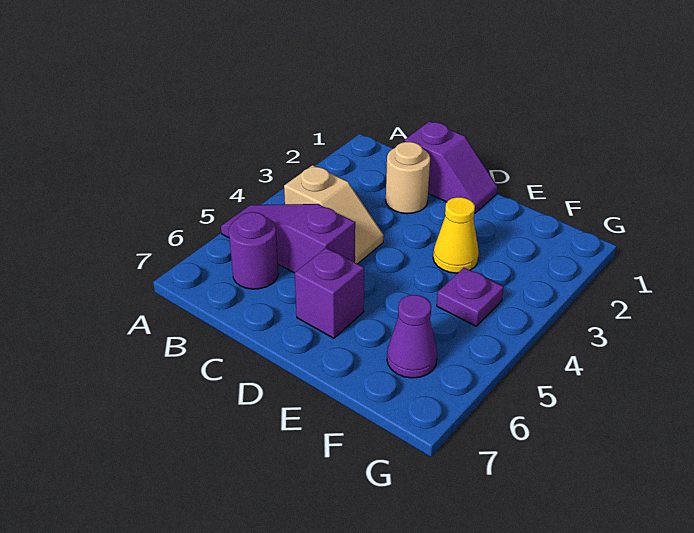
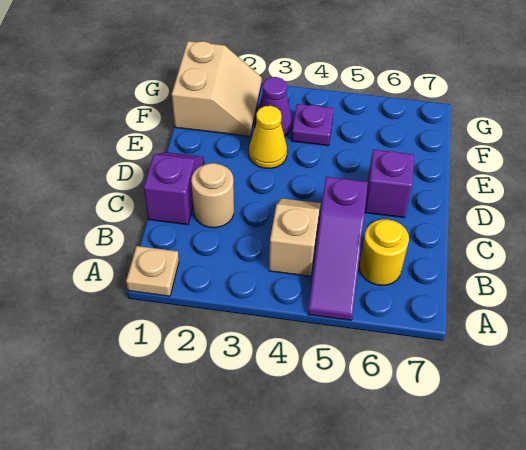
none -> tan 1x1 plate [126,246,179,296]
purple 1x1 round brick [229,212,278,289] -> yellow 1x1 round brick [359,219,409,285]
none -> tan 2x2 slope [172,41,262,136]
purple 1x1 cone [387,295,437,378] -> purple 1x1 cone moved to [255,77,292,136]

